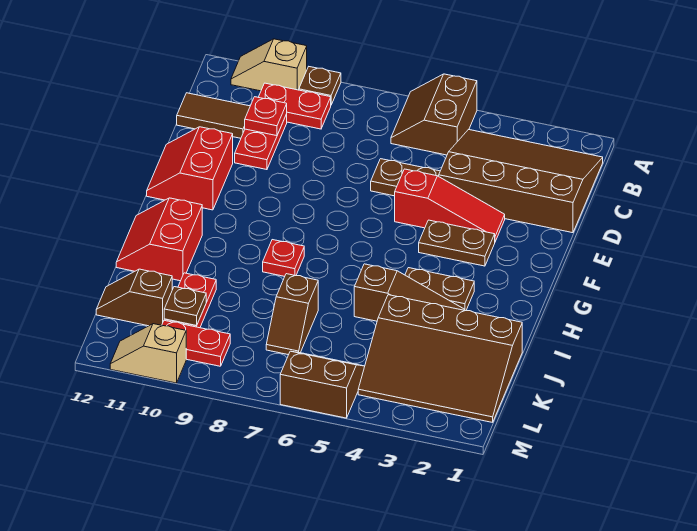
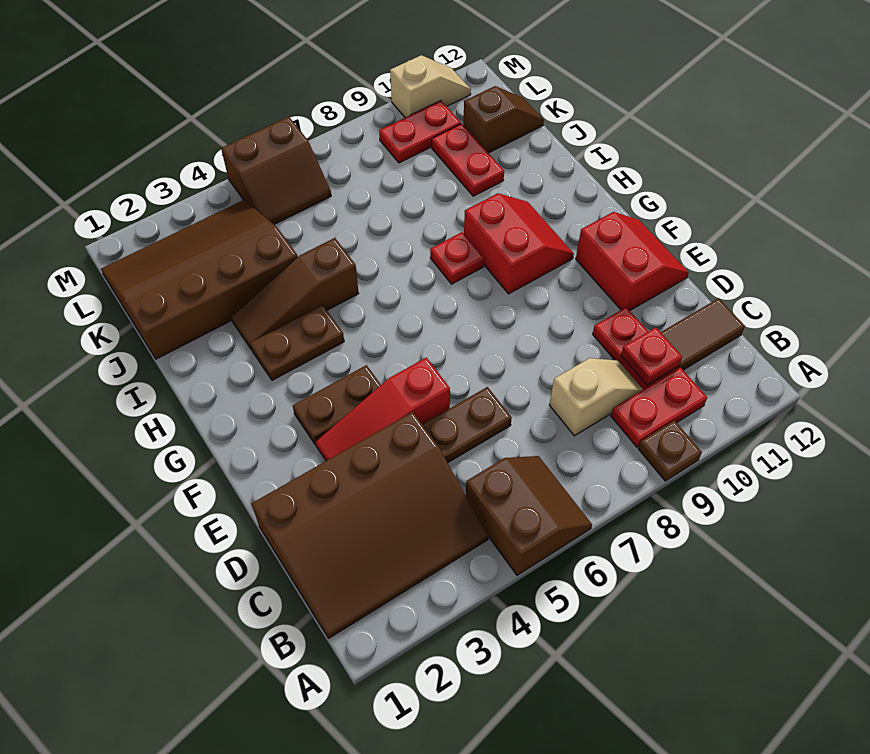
tan 1x2 slope [231,39,307,91] -> tan 1x2 slope moved to [549,358,643,436]
red 2x2 slope [116,198,202,281] -> red 2x2 slope moved to [464,193,574,294]
brown 1x2 slope [266,274,318,355] -> none
brown 1x1 plate [164,287,206,326] -> none

